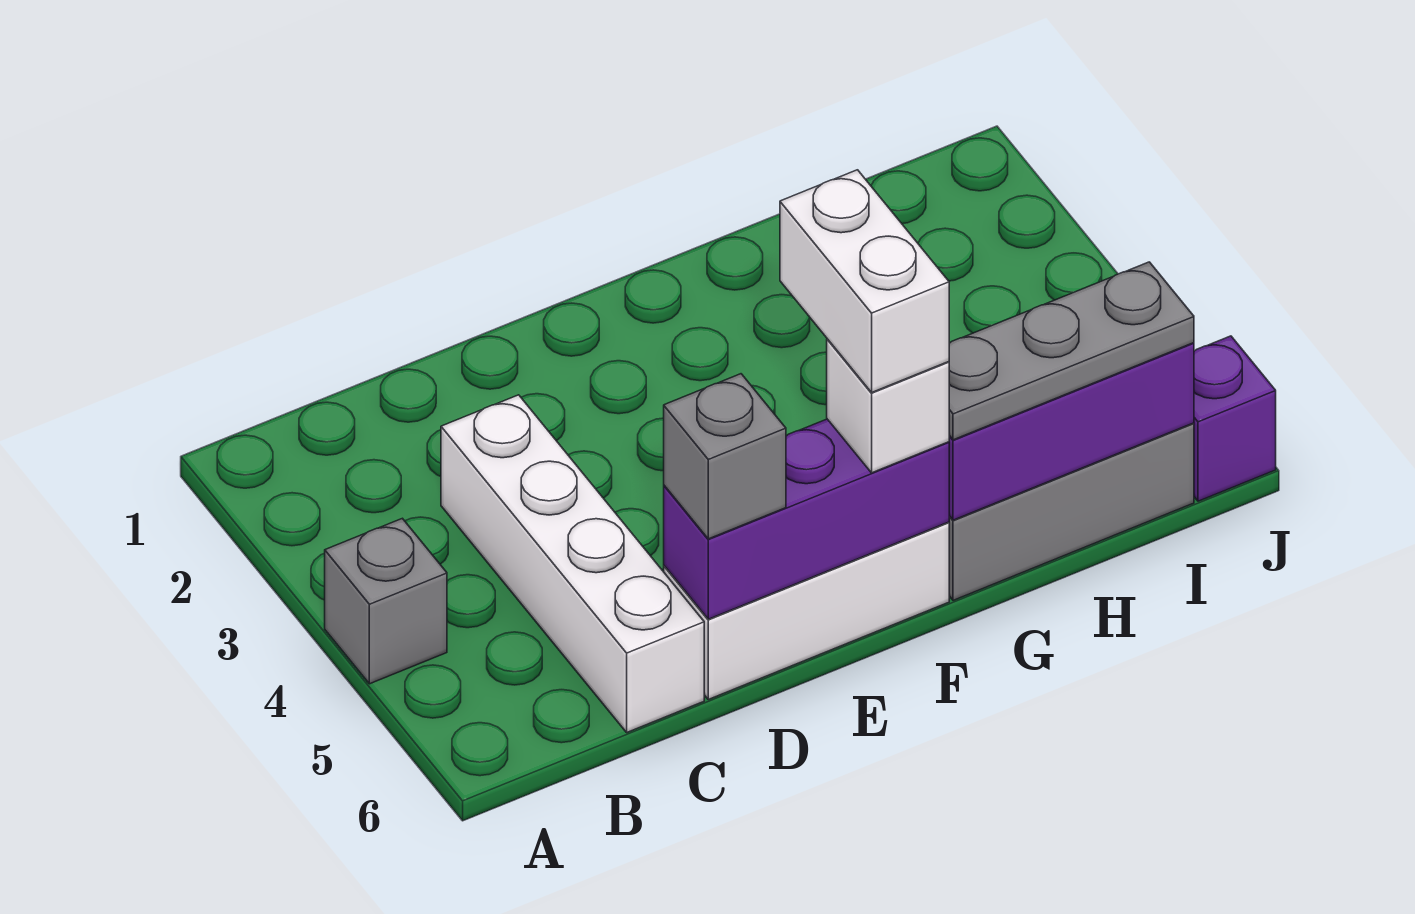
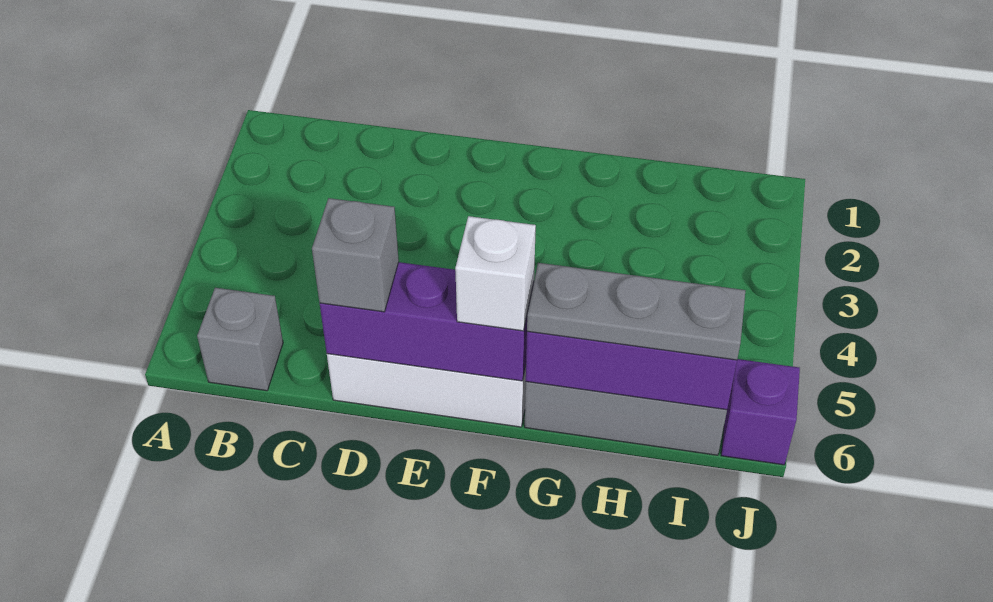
grey 1x1 brick [325,518,447,684] -> grey 1x1 brick moved to [197,288,283,391]
white 1x4 brick [441,395,704,732] -> none
white 1x2 brick [780,170,949,392] -> none

